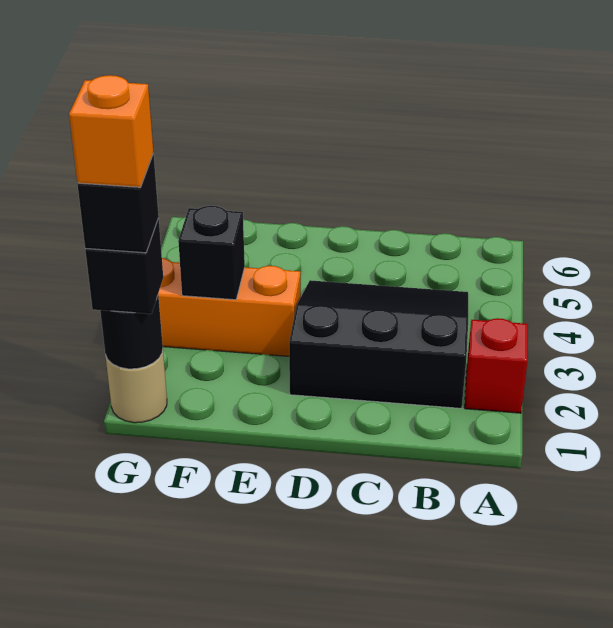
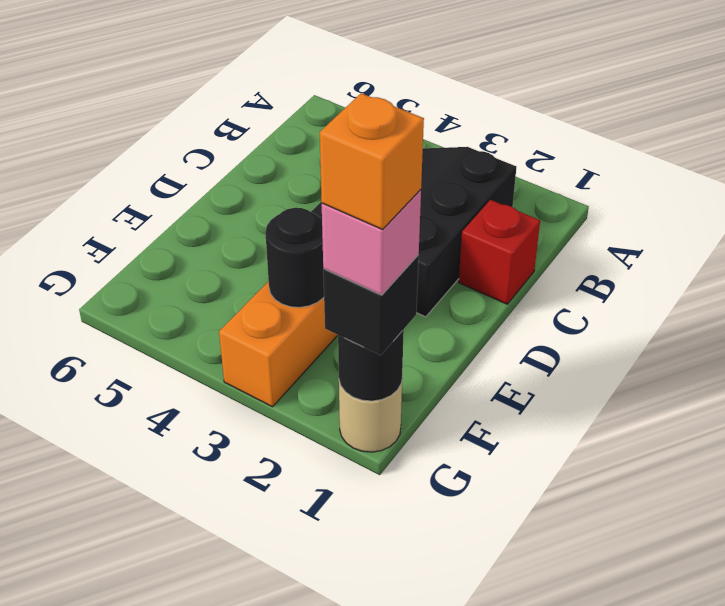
red 1x1 brick [465,318,528,413] -> red 1x1 brick moved to [459,200,540,304]
black 1x1 brick [178,206,245,300] -> black 1x1 round brick [265,208,324,307]
black 1x1 brick [77,154,159,253] -> pink 1x1 brick [322,190,421,295]

